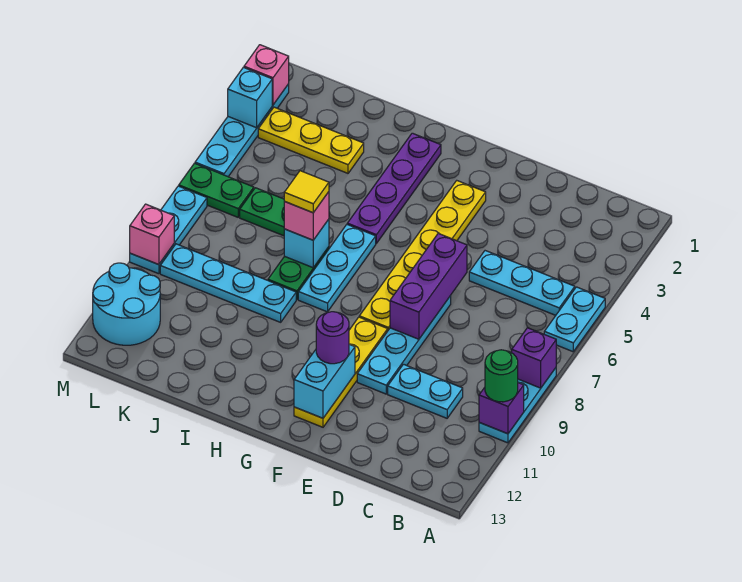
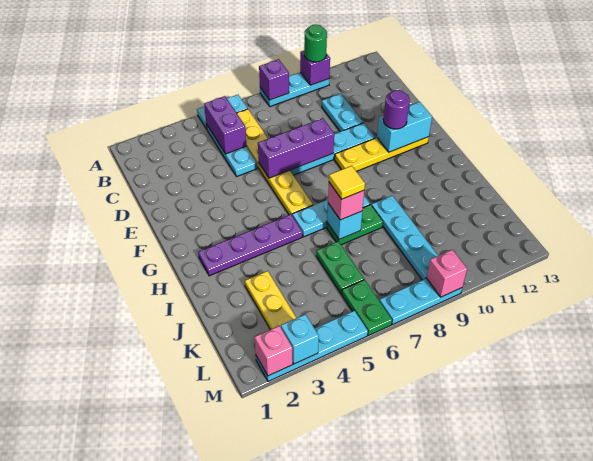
none -> purple 1x2 brick [204,96,247,154]
yellow 1x6 plate [359,181,486,330] -> yellow 1x6 plate turned to [237,109,313,215]
cyan 2x2 round brick [93,263,160,345] -> none

